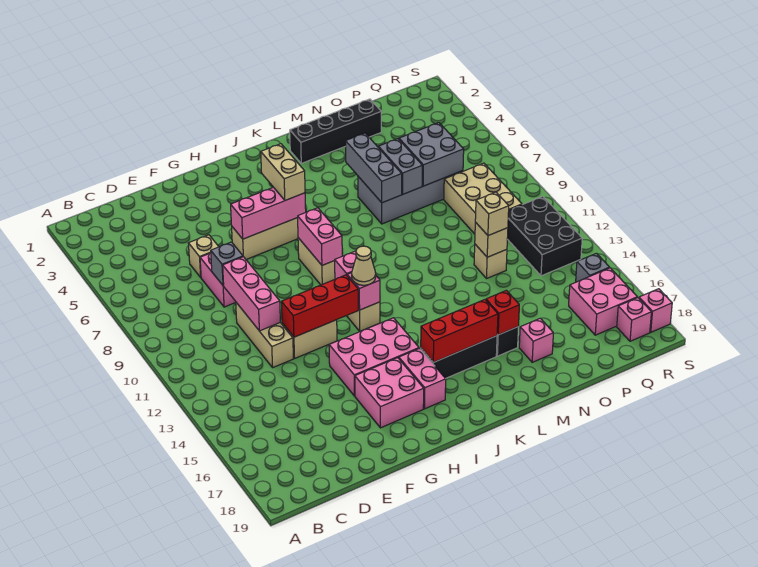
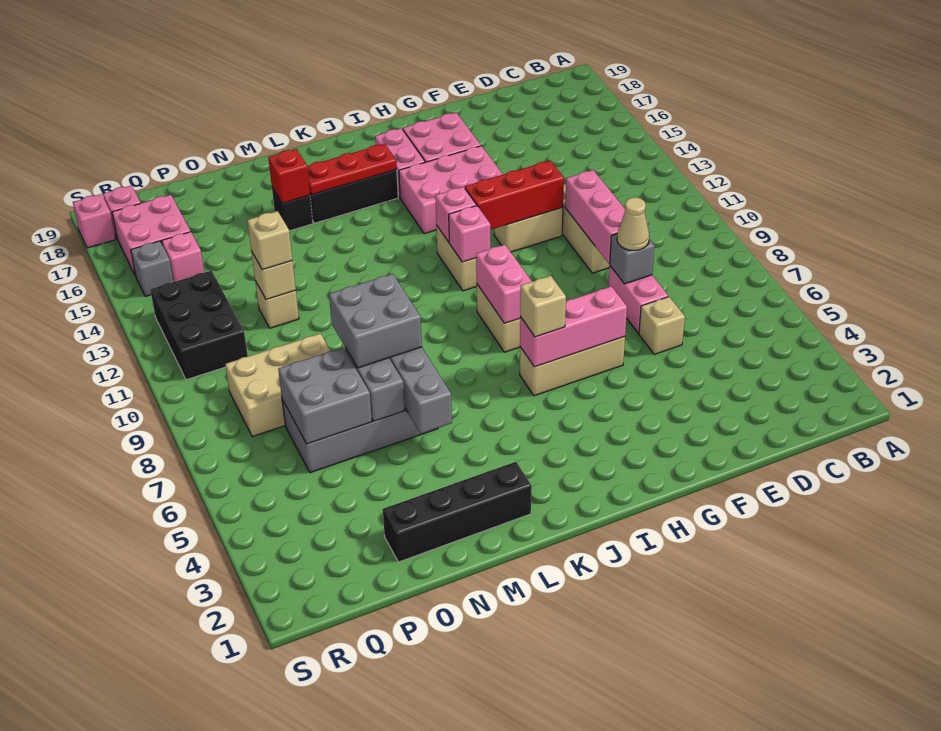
tan 1x2 brick [261,144,305,200] -> tan 1x1 brick [520,276,566,337]
tan 1x1 cone [352,246,376,285] -> tan 1x1 cone moved to [617,197,649,250]
red 1x3 brick [421,300,498,362] -> red 1x3 plate [307,144,397,195]
none -> grey 2x2 brick [329,274,422,368]
pink 1x1 brick [519,318,553,362] -> pink 1x1 brick moved to [162,232,204,282]
tan 2x3 brick [444,163,522,234] -> tan 2x3 brick turned to [225,333,331,437]

